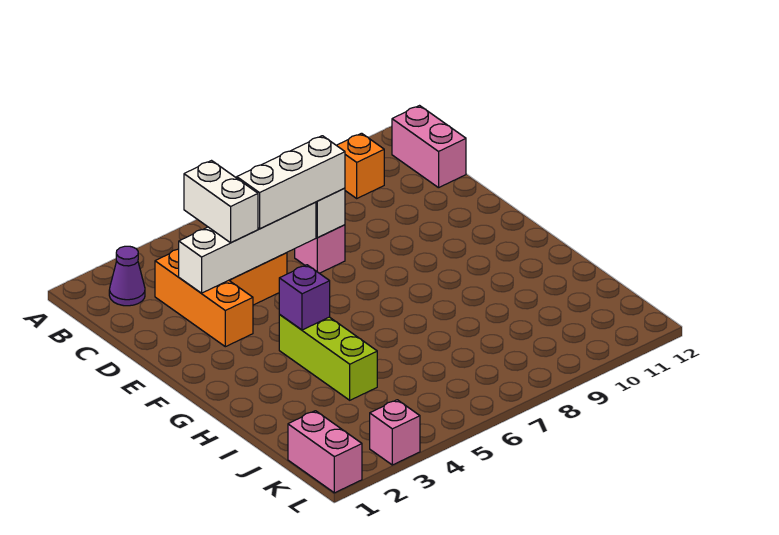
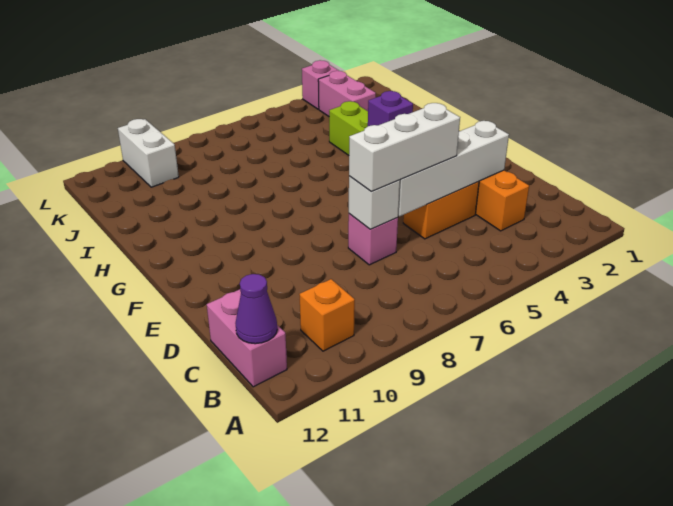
purple 1x1 cone [109,246,145,306] -> purple 1x1 cone moved to [235,274,277,344]
white 1x2 brick [184,161,258,243] -> white 1x2 brick moved to [118,119,179,187]
pink 1x2 brick [288,411,362,493] -> pink 1x2 brick moved to [318,71,376,116]

